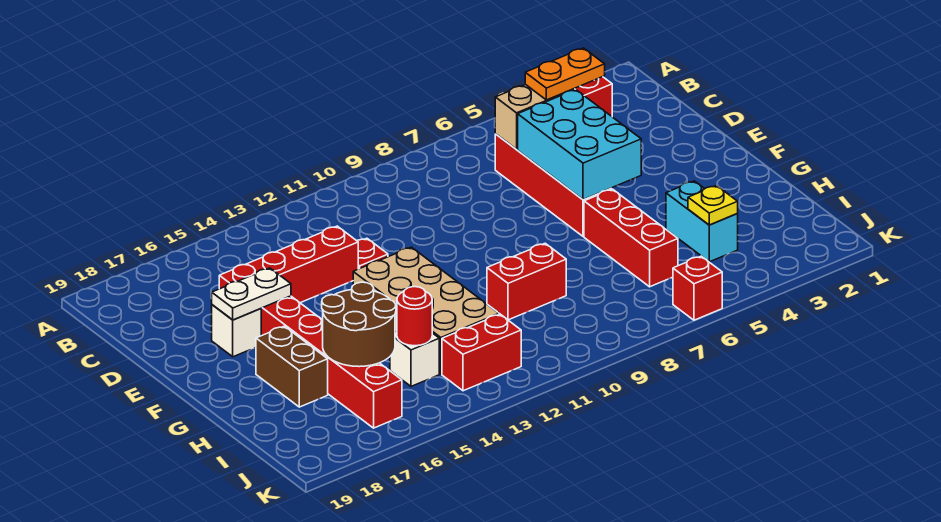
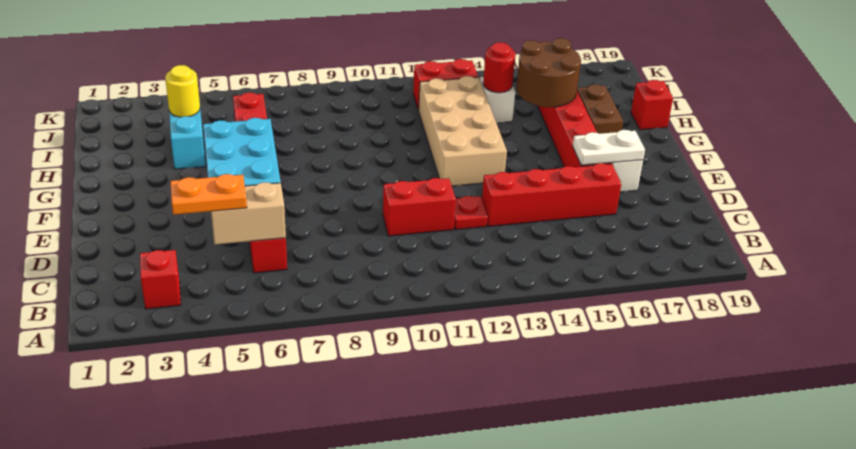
red 1x2 brick [487,243,566,320] -> red 1x2 brick moved to [383,178,456,236]
yellow 1x1 plate [688,186,738,225] -> yellow 1x1 round brick [165,65,200,117]
red 1x1 brick [673,256,722,320] -> red 1x1 brick moved to [631,80,673,130]

